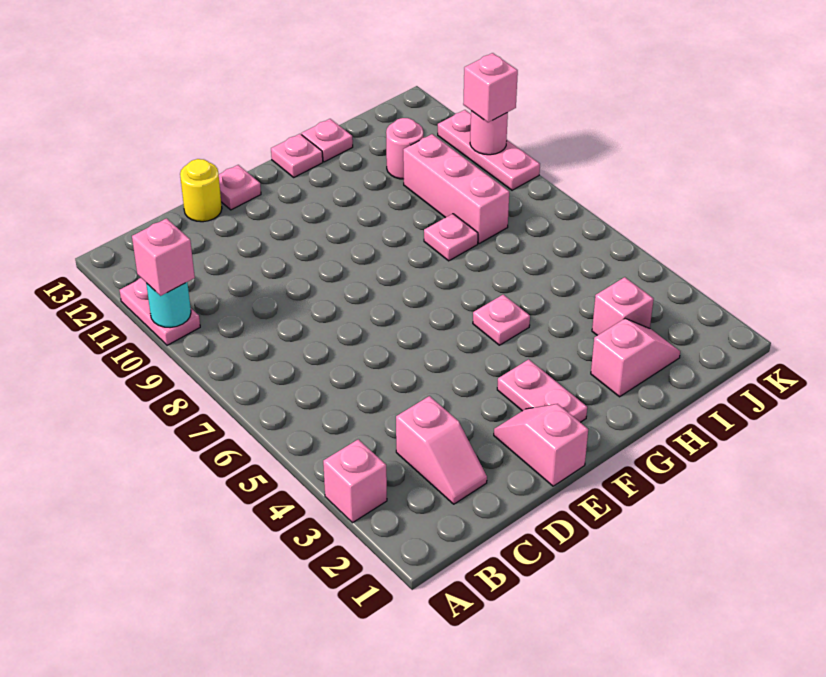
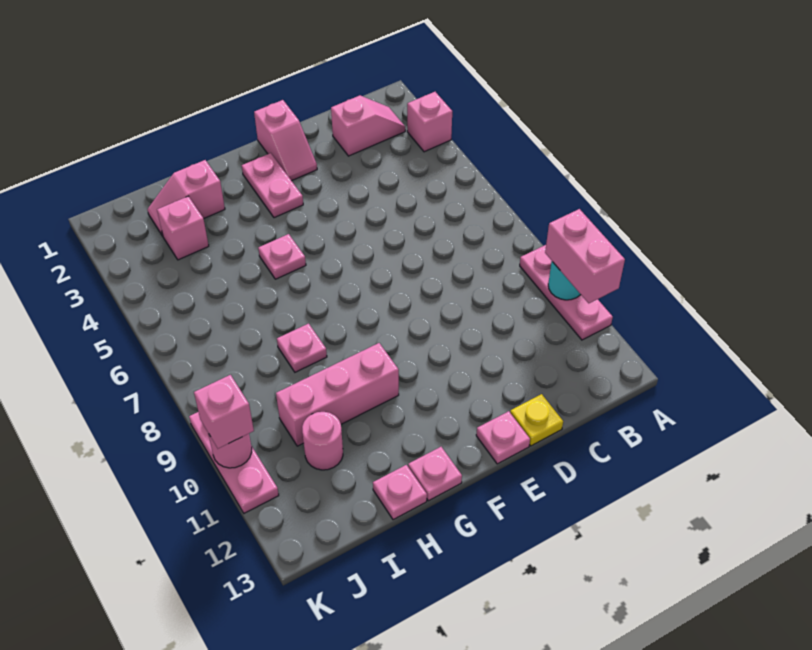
pink 1x2 plate [120,278,200,345] -> pink 1x3 plate [520,245,613,340]
pink 1x1 brick [132,218,195,296] -> pink 1x2 brick [545,209,625,303]
pink 1x2 slope [396,396,487,504] -> pink 1x2 slope turned to [331,95,405,156]
yellow 1x1 round brick [180,159,222,222] -> yellow 1x1 plate [510,394,563,446]
pink 1x3 brick [403,134,509,243] -> pink 1x3 brick turned to [276,343,399,446]

